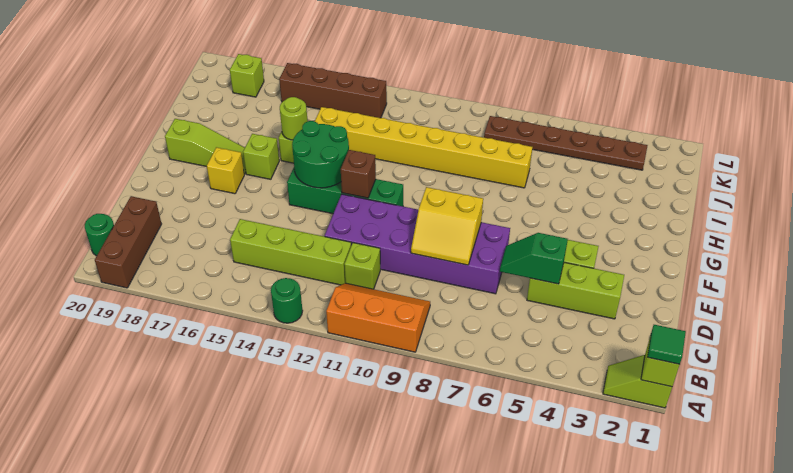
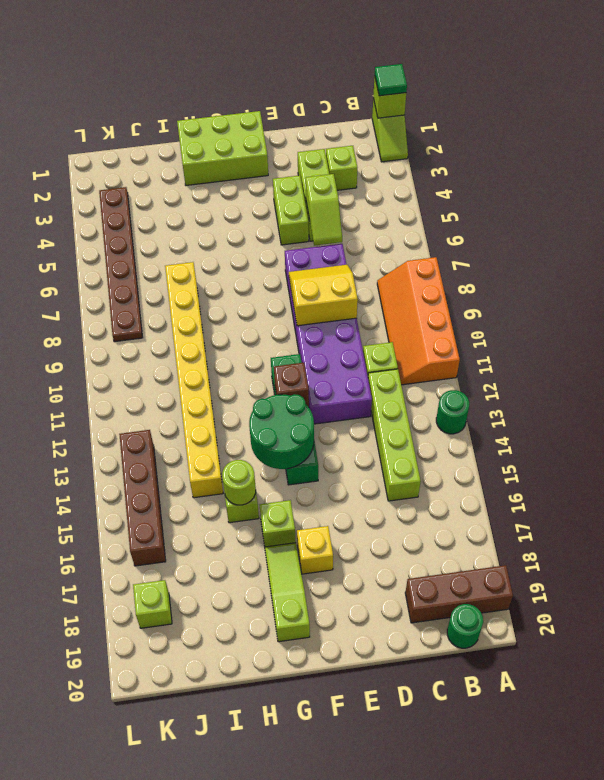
orange 2x3 slope [326,283,430,352] -> orange 2x4 slope [377,257,460,385]
none -> lime 1x1 brick [326,146,357,190]
green 1x2 slope [500,233,568,284] -> lime 1x2 slope [306,174,342,246]
yellow 2x2 slope [411,187,483,265] -> yellow 2x2 slope turned to [289,265,358,326]
none -> lime 2x3 brick [177,111,268,185]

